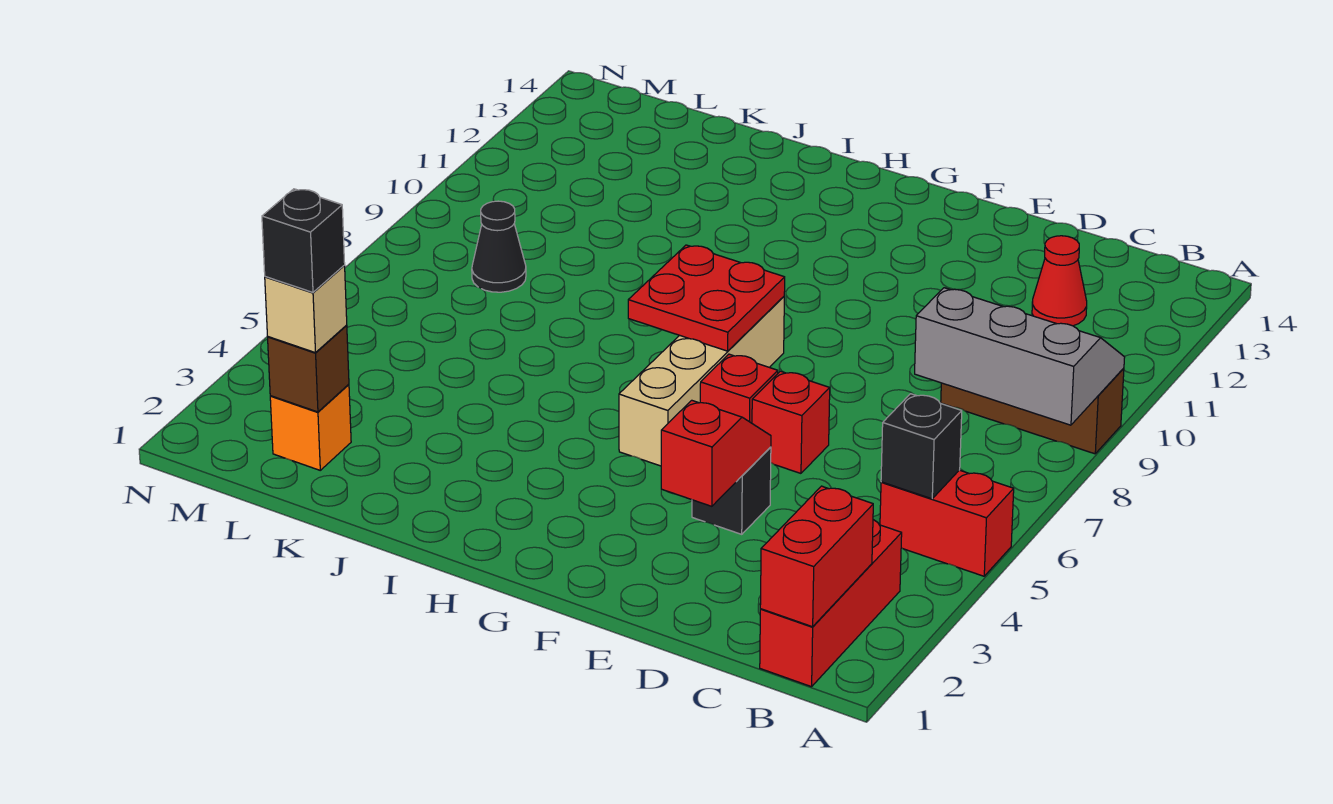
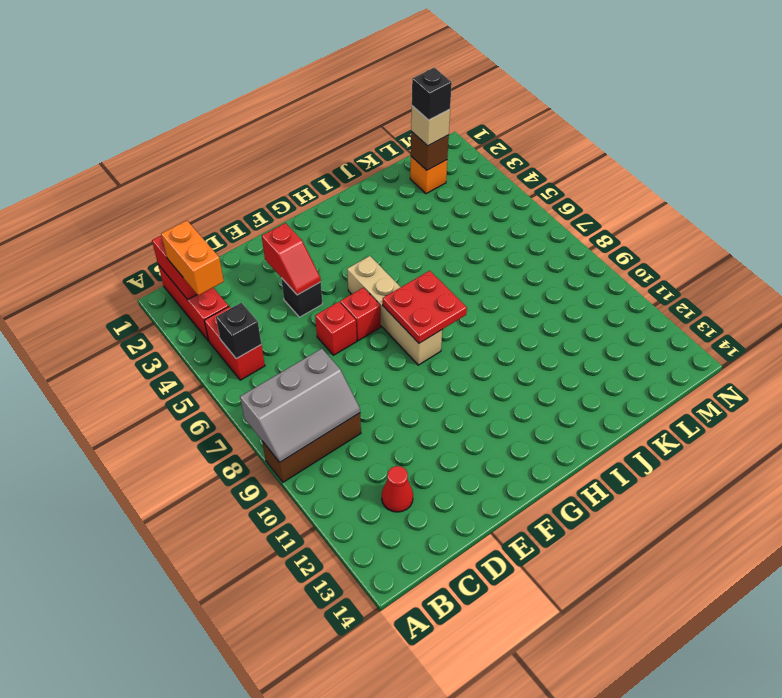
red 1x2 brick [880,470,1014,576] -> red 1x2 brick turned to [204,307,265,380]
none -> orange 1x2 brick [161,221,224,295]
black 1x1 cone [472,201,526,292] -> none

